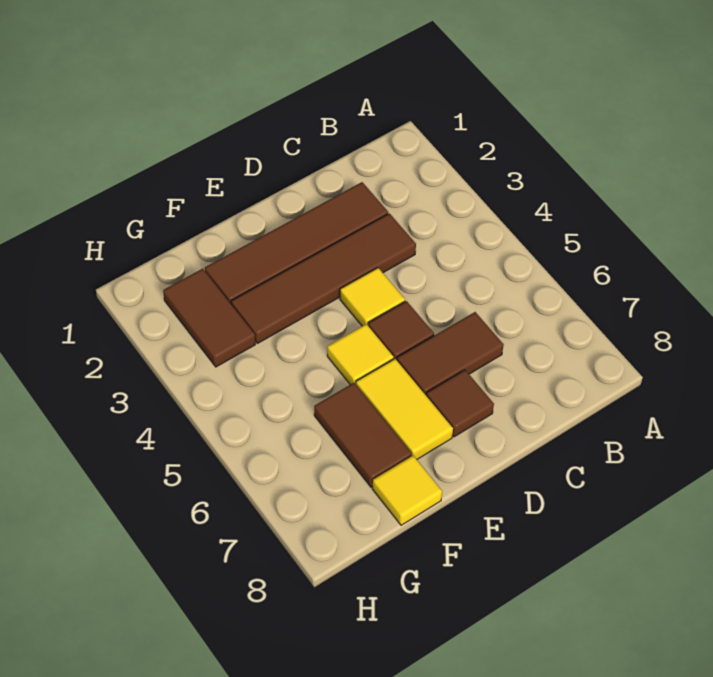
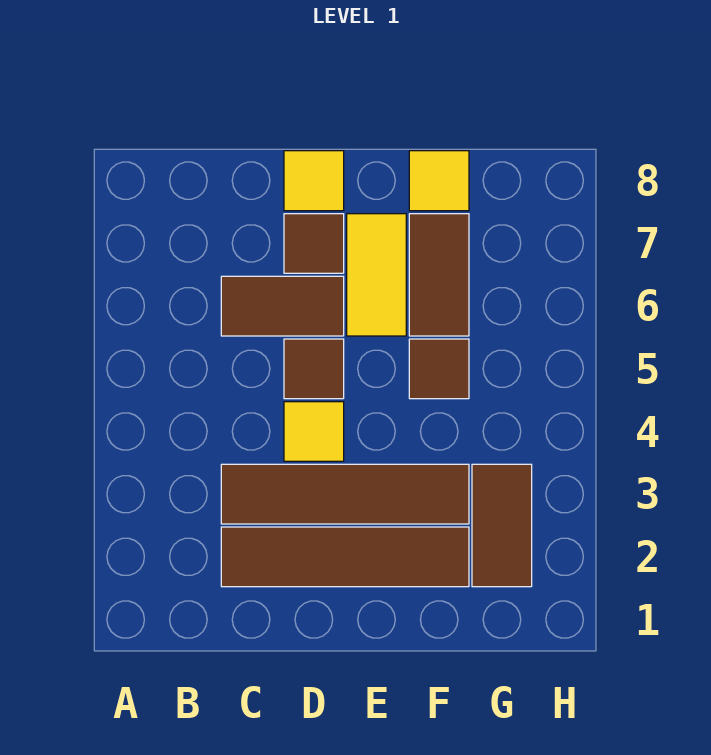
yellow 1x1 tile [327,324,394,385] -> yellow 1x1 tile moved to [284,151,344,211]
none -> brown 1x1 tile [409,339,469,399]

